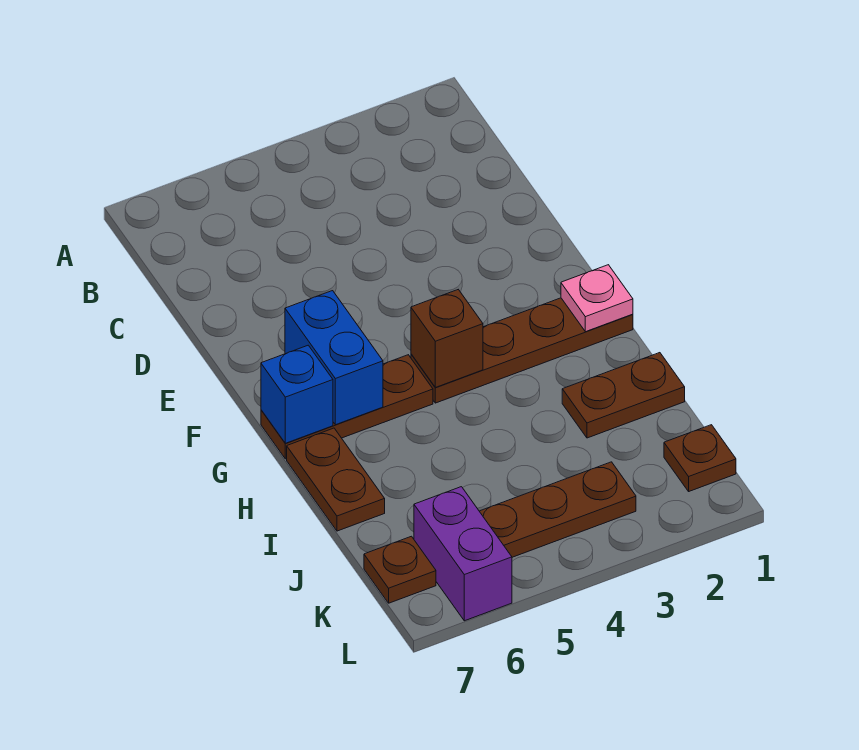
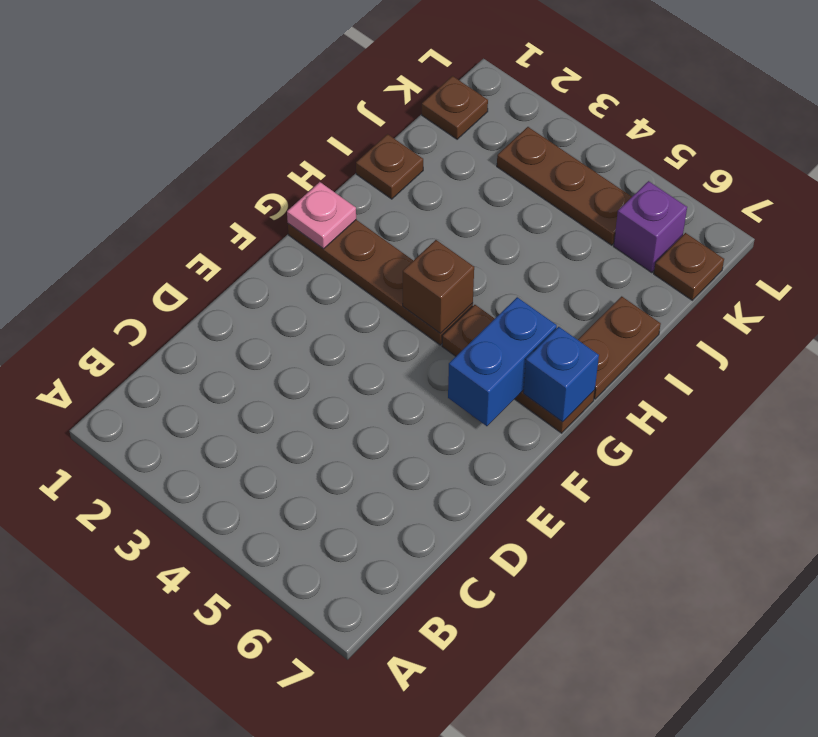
brown 1x2 plate [562,353,685,438] -> brown 1x1 plate [356,134,423,199]
purple 1x2 brick [414,487,512,621] -> purple 1x1 brick [614,181,687,272]

